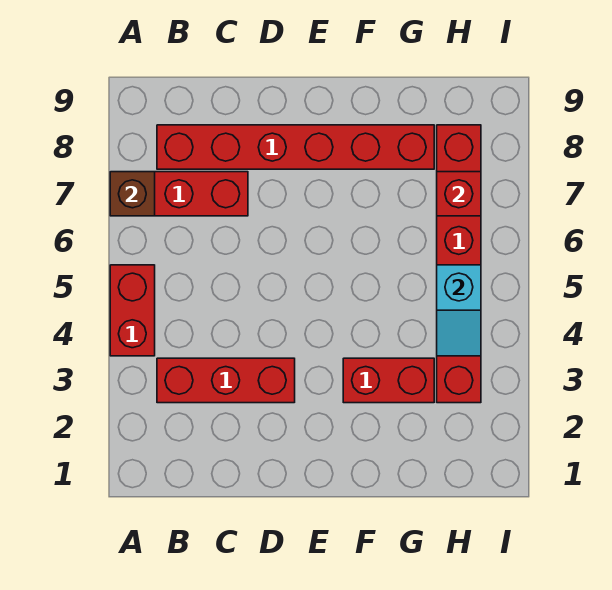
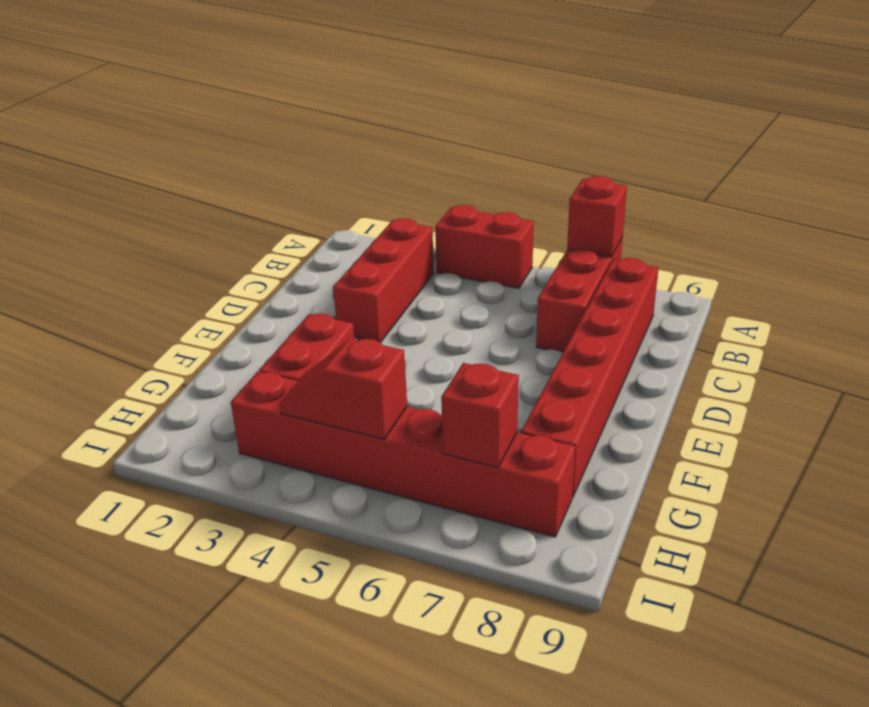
brown 1x1 brick [110,172,155,216] -> red 1x1 brick [567,176,627,257]
cyan 1x2 slope [437,265,481,356] -> red 1x2 slope [280,338,407,439]

